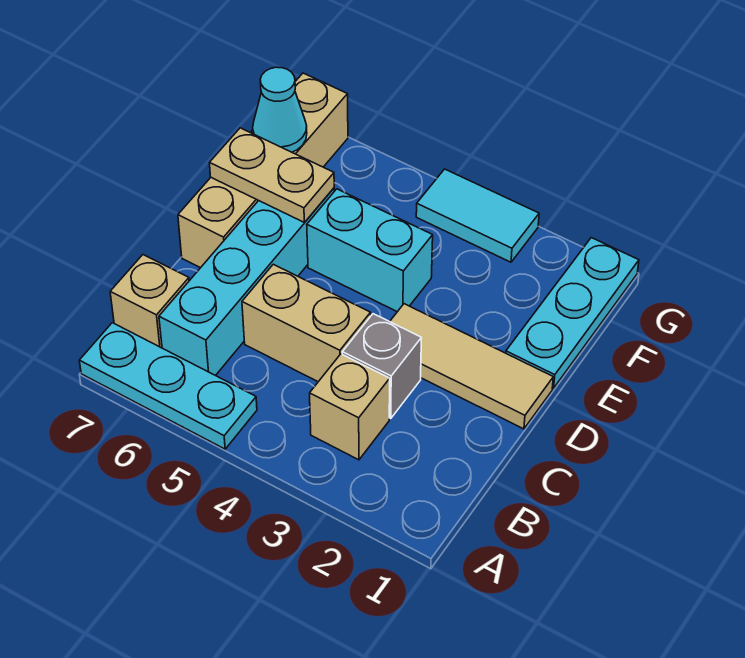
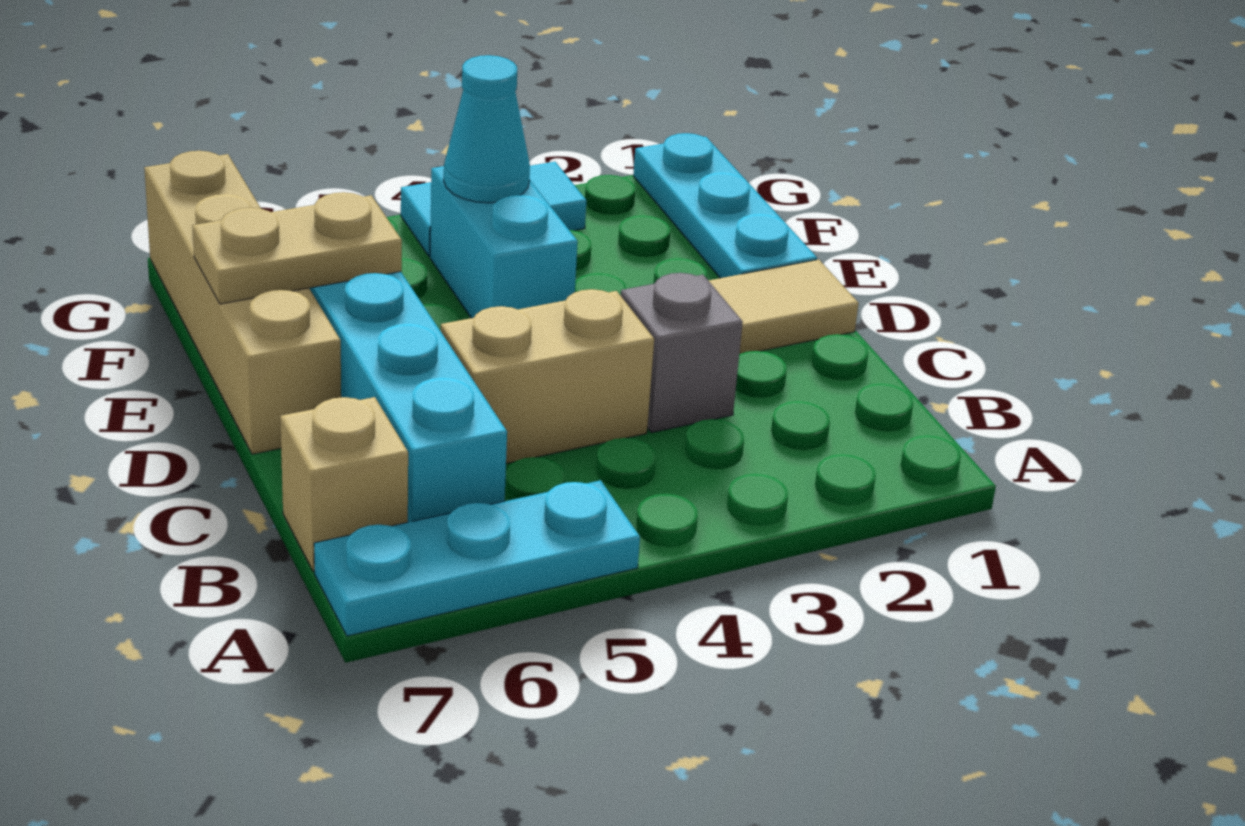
tan 1x1 brick [310,354,390,460] -> none
cyan 1x2 brick [307,189,433,312] -> cyan 1x2 brick turned to [430,166,578,318]
cyan 1x1 cone [253,67,307,152] -> cyan 1x1 cone moved to [444,55,530,203]

